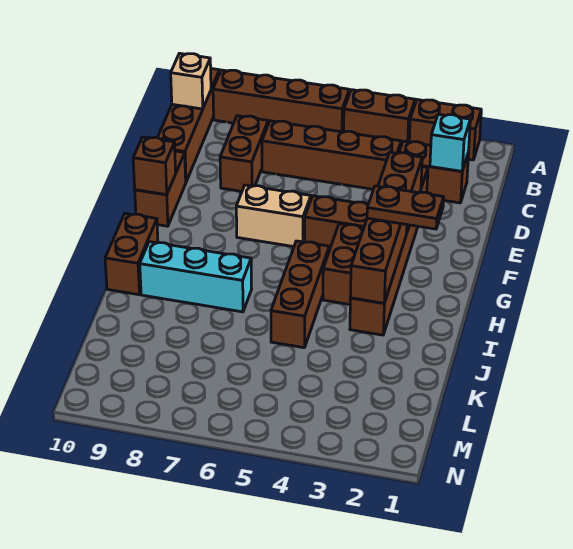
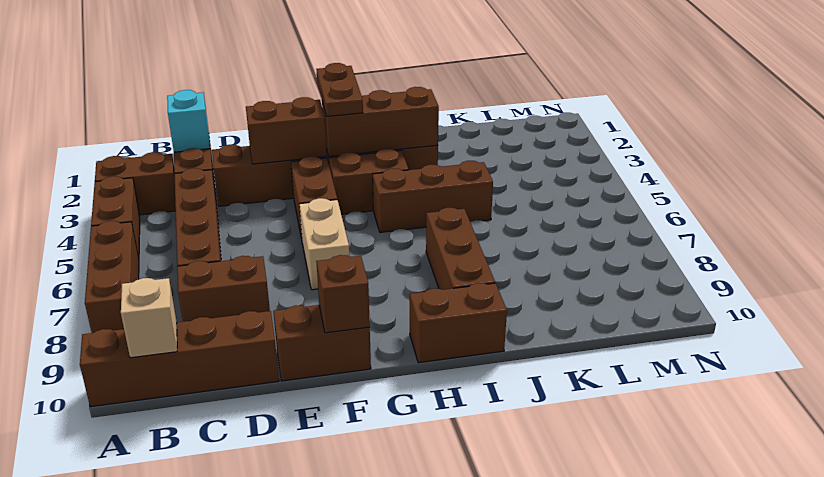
brown 1x2 brick [409,100,481,160] -> brown 1x2 brick turned to [95,152,176,215]
brown 1x4 brick [213,70,349,132] -> brown 1x3 brick [85,221,139,333]
cyan 1x3 brick [140,242,252,312] -> brown 1x3 brick [426,208,495,290]

